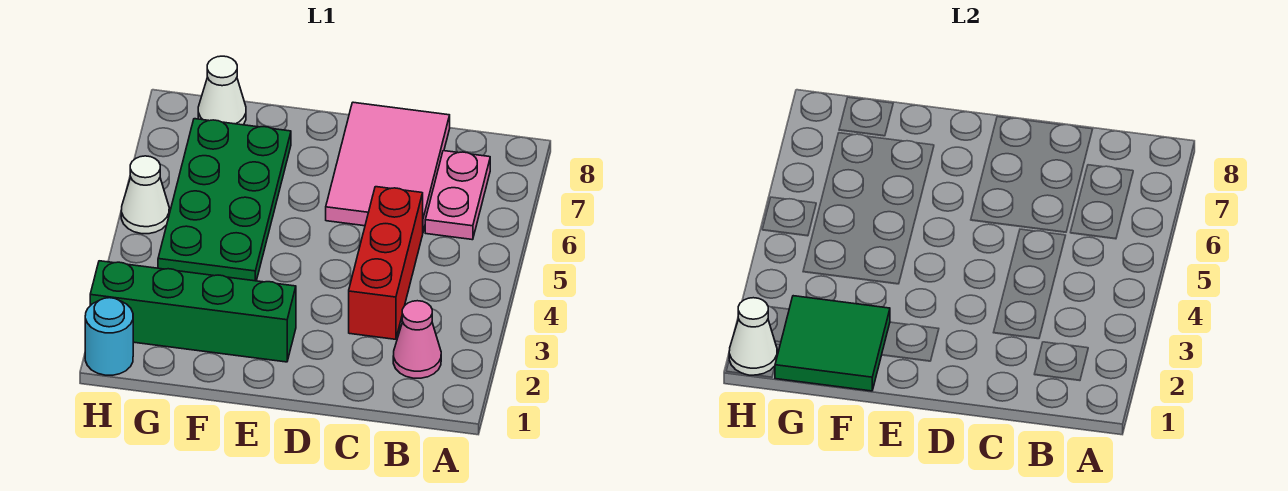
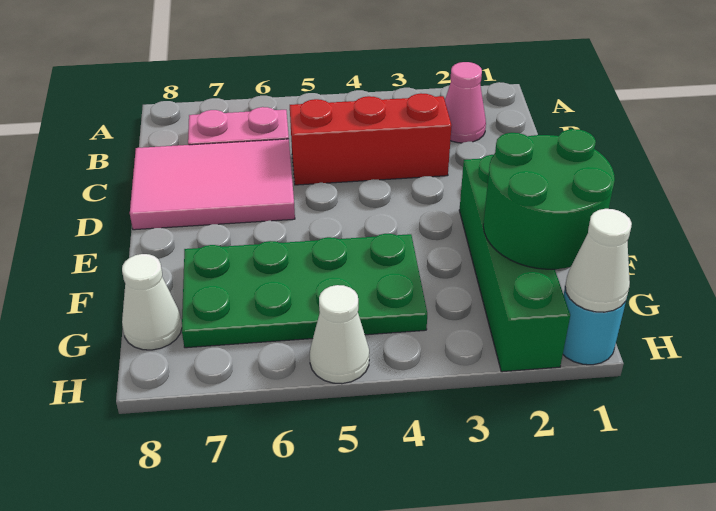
green 2x2 tile [775,296,890,391] -> green 2x2 round brick [483,129,615,269]

